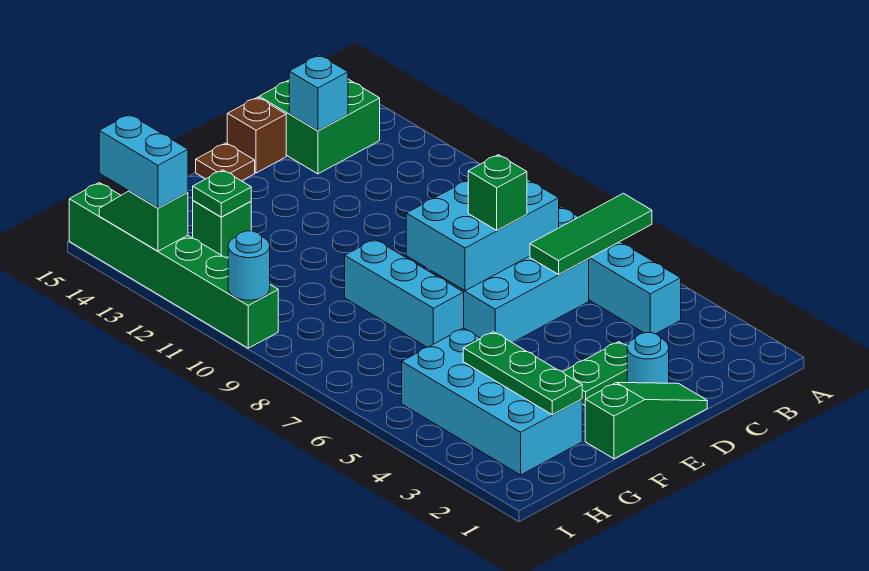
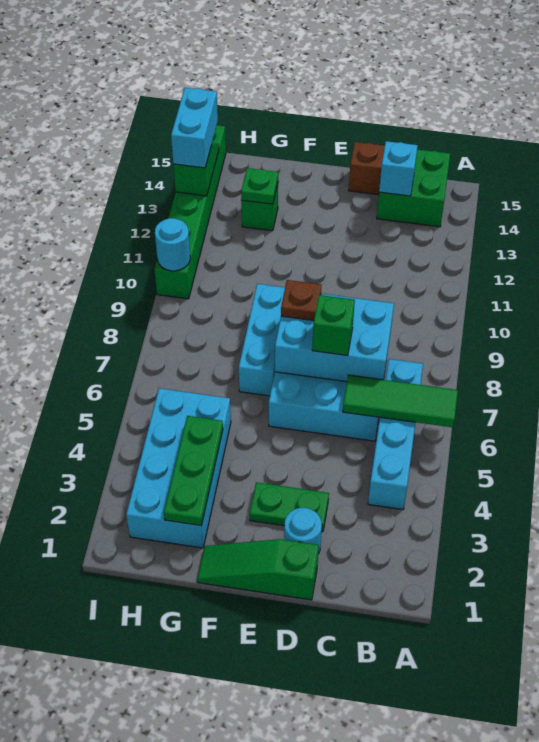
green 1x3 slope [585,382,707,459] -> green 1x3 slope turned to [197,539,319,600]
brown 1x1 plate [196,143,255,181] -> brown 1x1 plate moved to [281,280,321,320]

